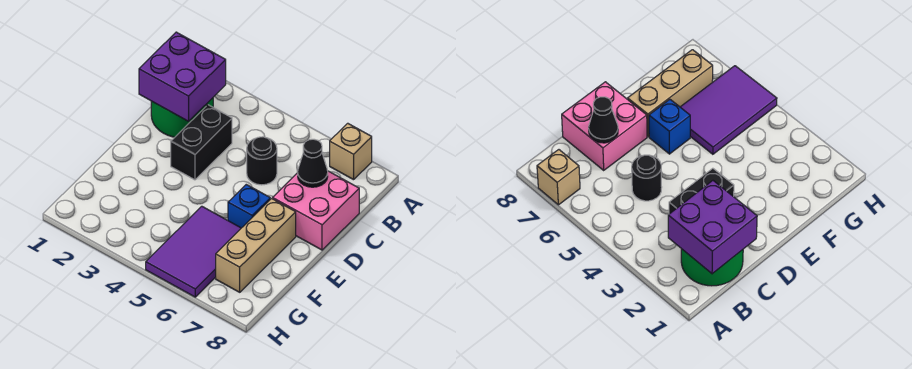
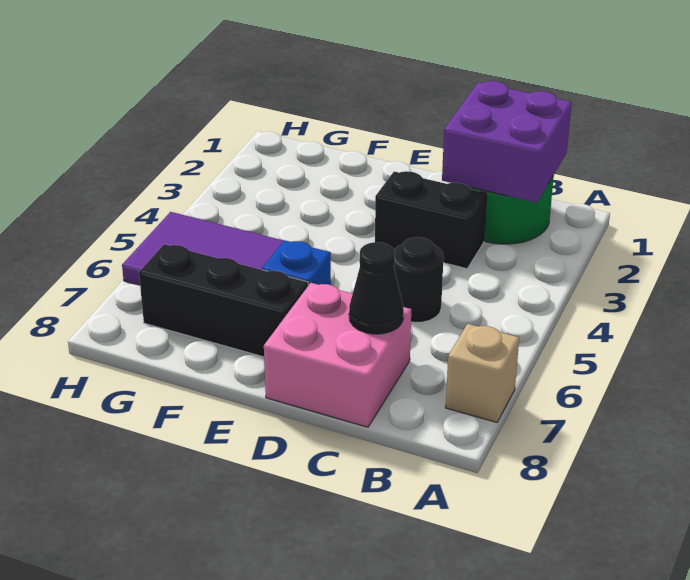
tan 1x3 brick [216,198,296,292] -> black 1x3 brick [139,244,308,357]

